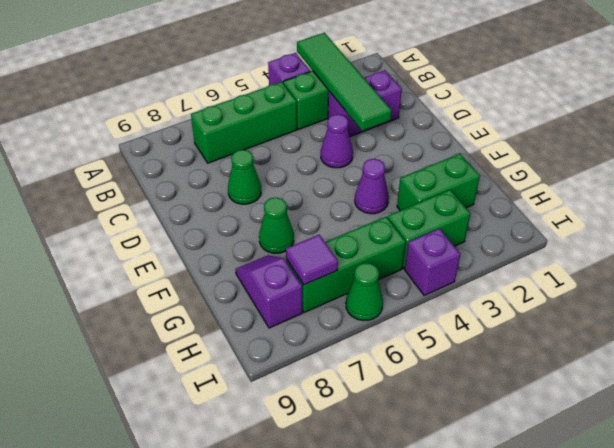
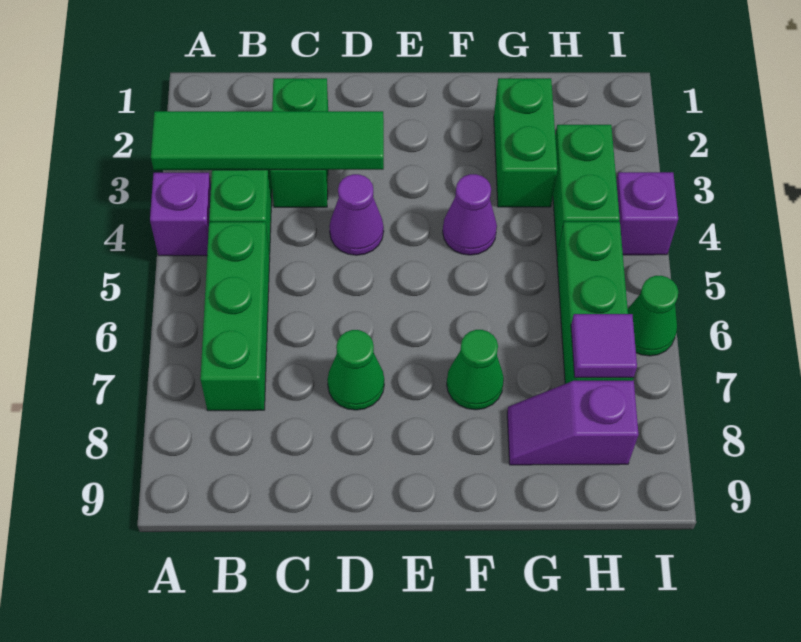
purple 1x2 brick [328,70,402,137] -> green 1x2 brick [270,78,328,207]

